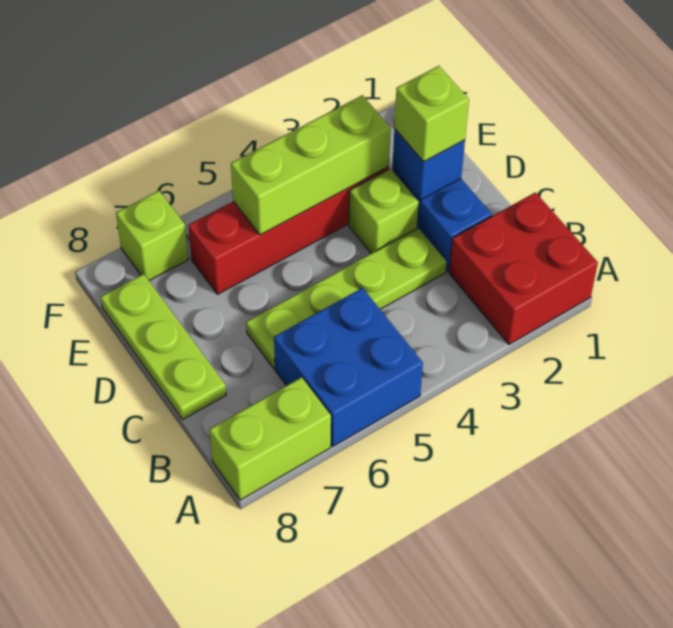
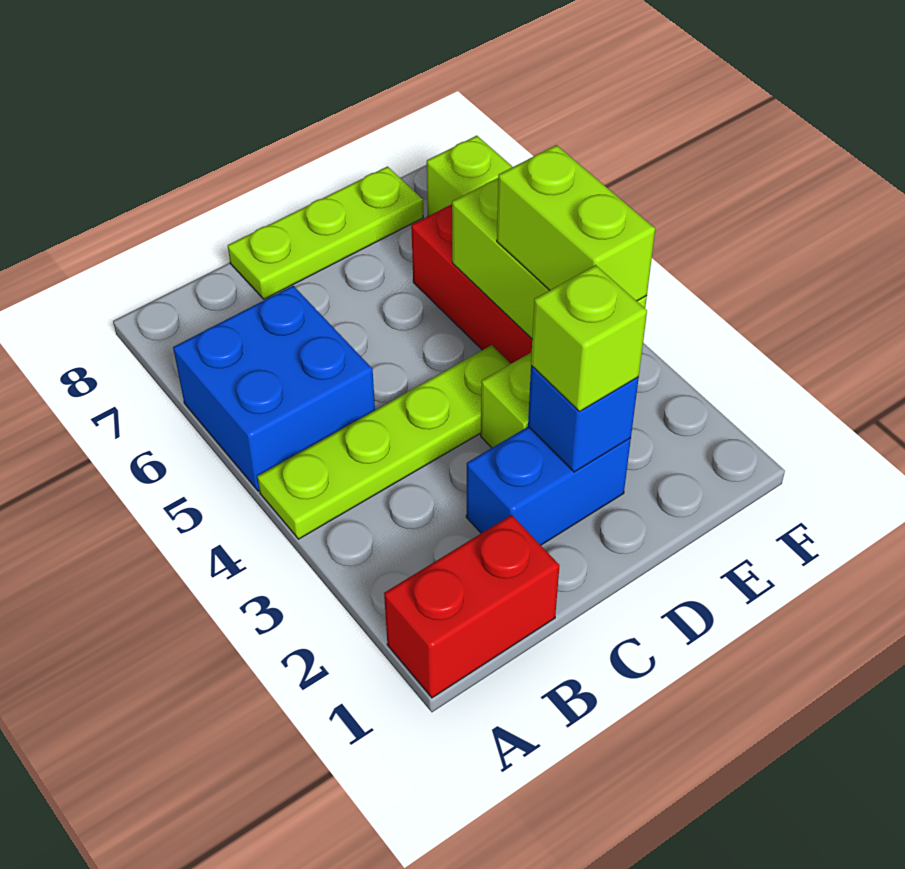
red 2x2 brick [449,192,598,344] -> red 1x2 brick [384,515,560,698]
lime 1x2 brick [209,377,331,500] -> lime 1x2 brick moved to [497,145,655,301]
lime 1x4 plate [246,228,447,368] -> lime 1x4 plate turned to [257,345,511,539]

